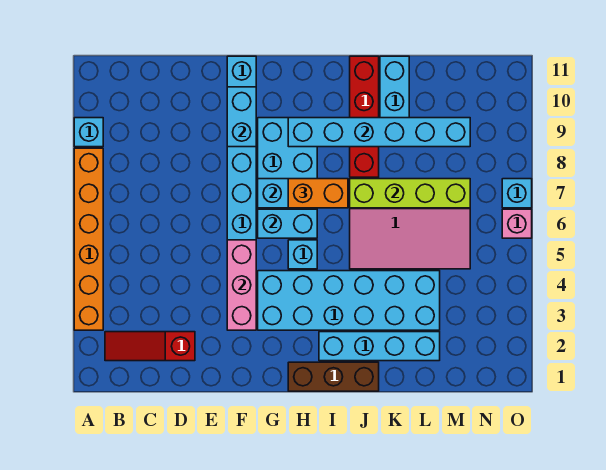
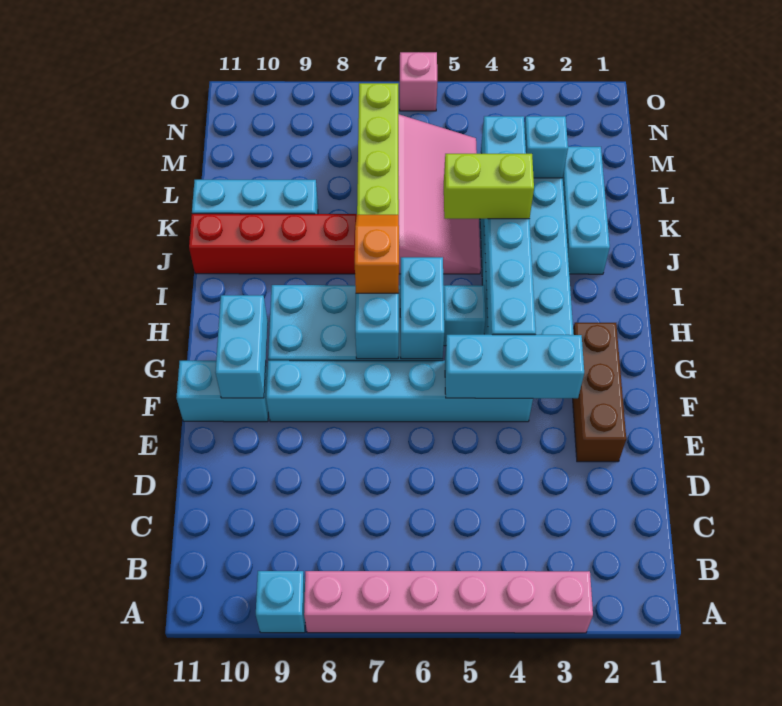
orange 1x6 brick [74,148,103,330] -> pink 1x6 brick [304,571,593,633]
red 1x3 slope [105,332,195,361] -> none
pink 1x3 brick [227,240,256,330] -> cyan 1x3 brick [445,335,584,398]
cyan 1x2 brick [227,87,256,147] -> cyan 1x2 brick turned to [215,295,268,398]
brown 1x3 brick [288,362,379,391] -> brown 1x3 brick moved to [573,323,626,462]
orange 1x2 brick [288,179,348,208] -> orange 1x2 slope [355,215,399,293]
cyan 1x6 brick [288,118,470,147] -> cyan 1x6 brick moved to [481,116,536,335]
cyan 1x4 brick [319,332,440,361] -> cyan 1x3 brick [563,147,610,274]
none -> lime 1x2 brick [444,154,534,219]
cyan 1x1 brick [502,179,532,208] -> cyan 1x1 brick moved to [524,116,568,178]

